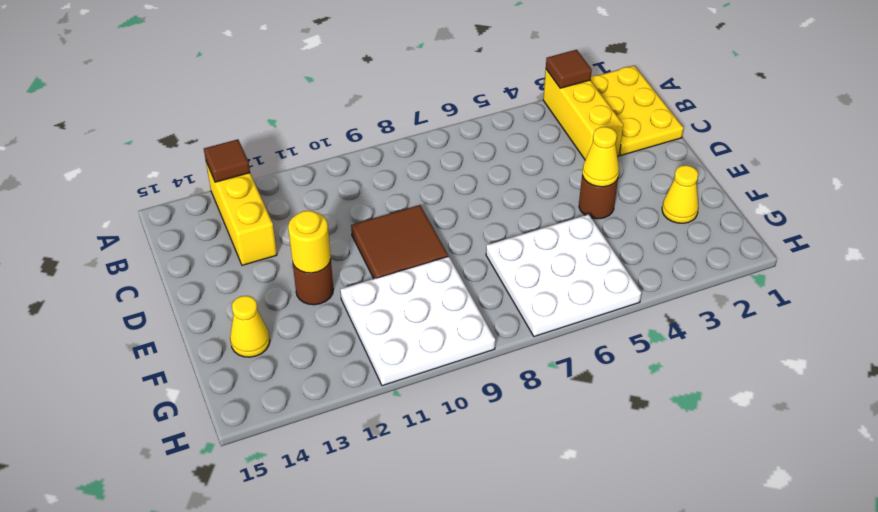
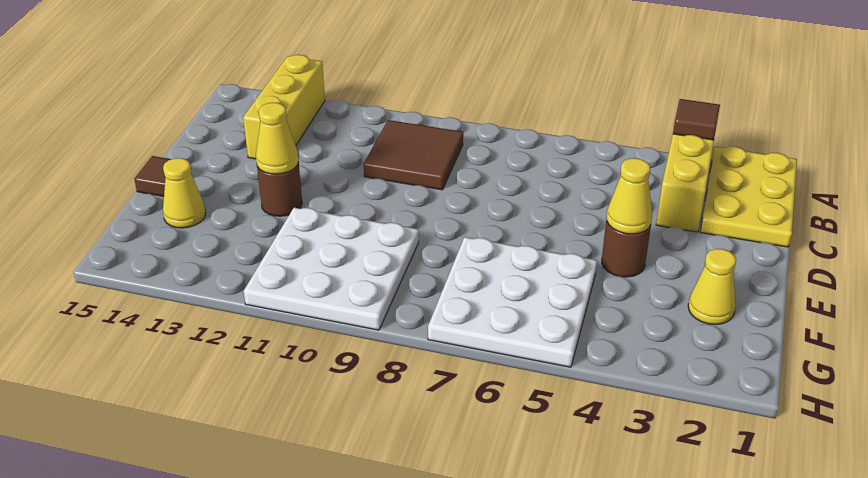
brown 1x1 tile [204,139,250,182] -> brown 1x1 tile moved to [134,156,171,196]
brown 2x2 tile [351,205,448,279] -> brown 2x2 tile moved to [364,120,463,190]
yellow 1x1 round brick [288,211,331,273] -> yellow 1x1 cone [256,103,299,174]

